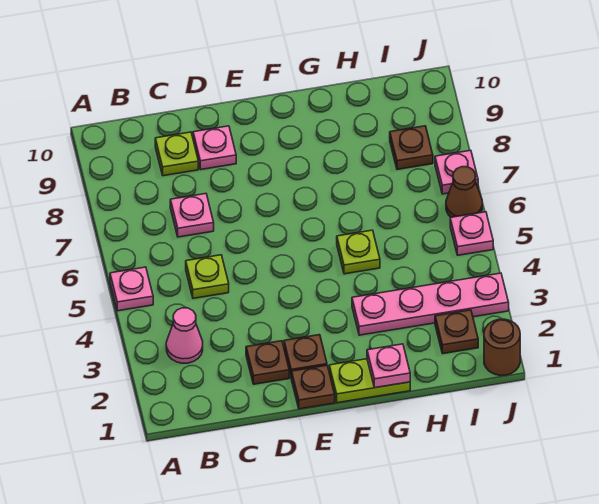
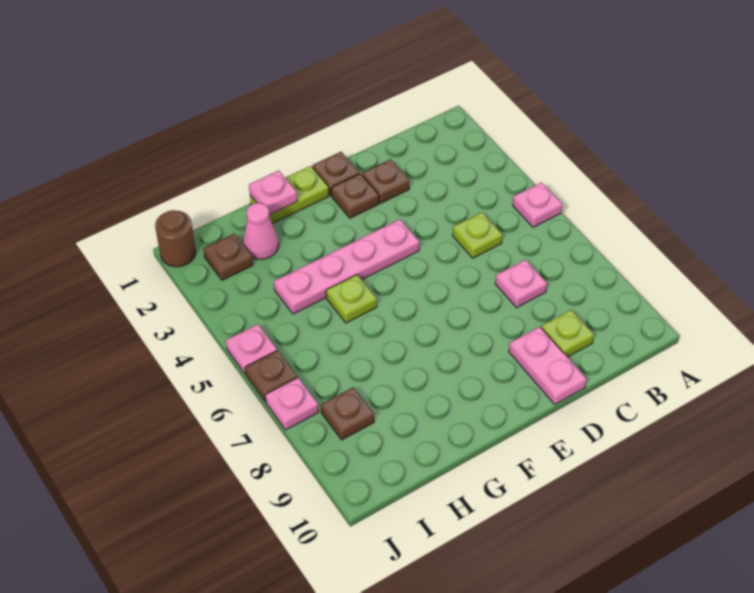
pink 1x1 cone [166,308,203,363] -> pink 1x1 cone moved to [243,203,279,259]
pink 1x1 plate [193,126,236,169] -> pink 1x2 plate [509,327,587,404]
pink 1x4 plate [352,273,509,335] -> pink 1x4 plate moved to [274,219,419,314]
brown 1x1 cone [446,167,482,217] -> brown 1x1 plate [245,350,297,402]

